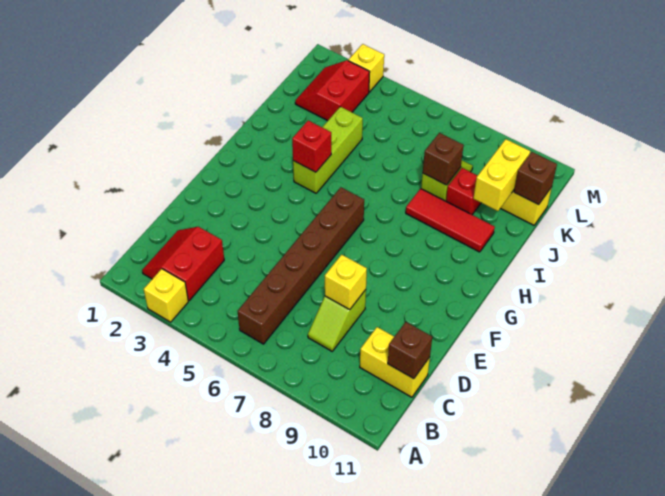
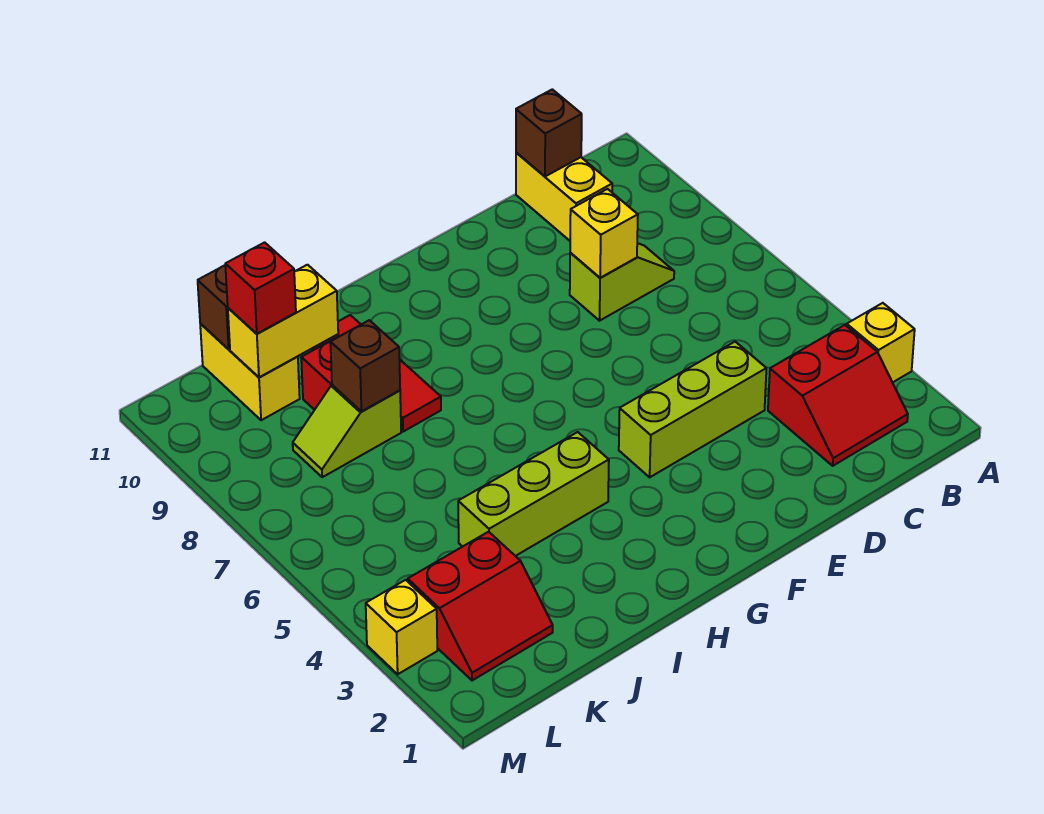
brown 1x6 brick [238,187,364,344] -> none
none -> lime 1x3 brick [619,342,766,477]
red 1x1 brick [292,120,331,172] -> red 1x1 brick moved to [225,242,296,334]

